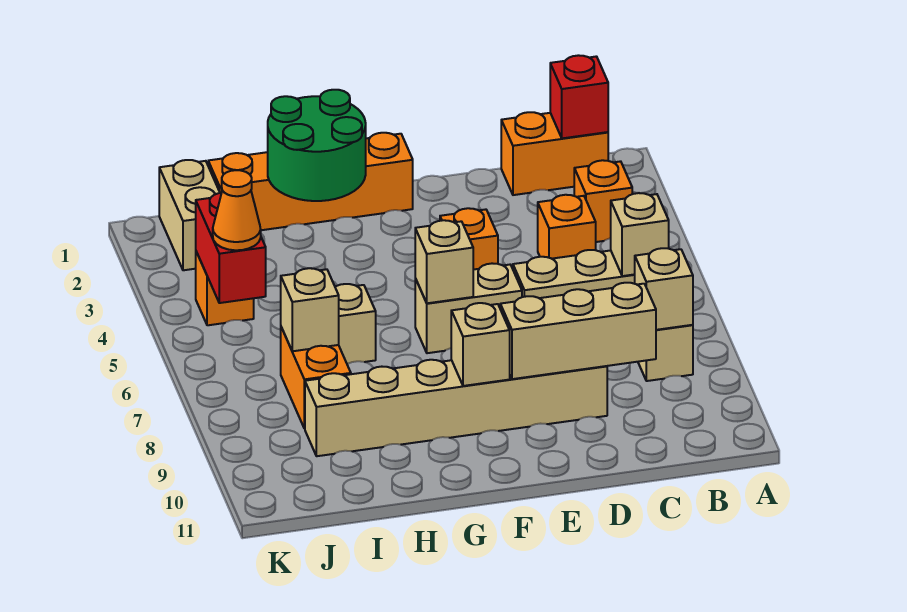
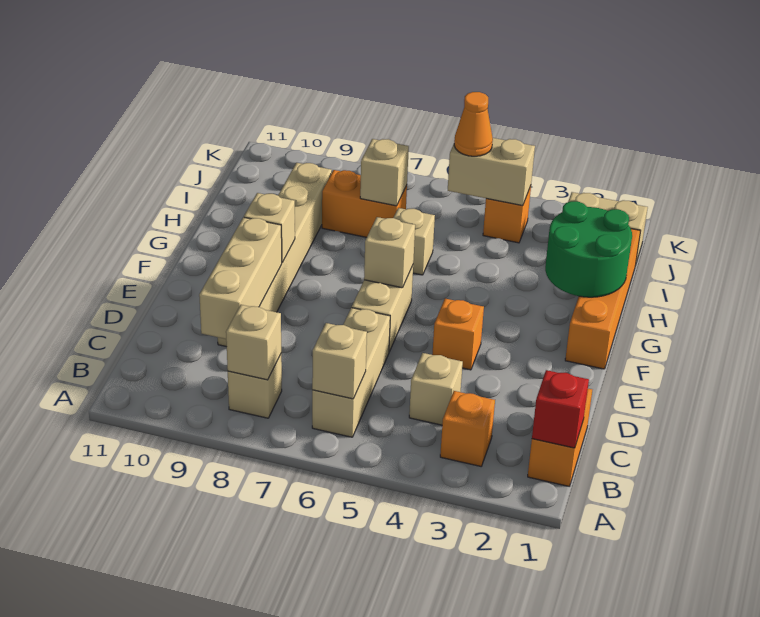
orange 1x1 brick [538,195,596,259] -> tan 1x1 brick [409,353,463,425]
red 1x2 brick [196,193,266,303] -> tan 1x2 brick [448,138,535,206]

